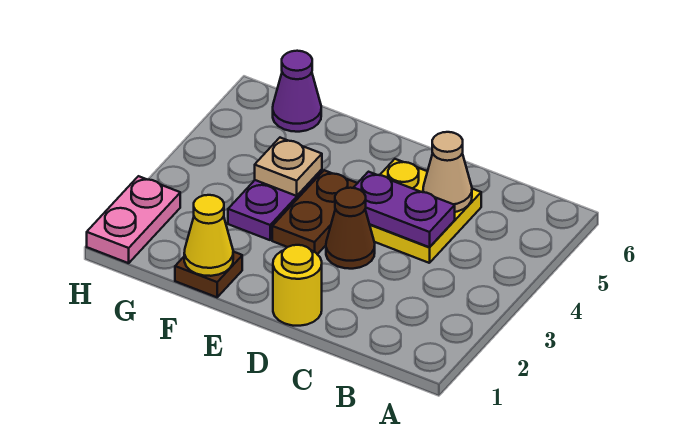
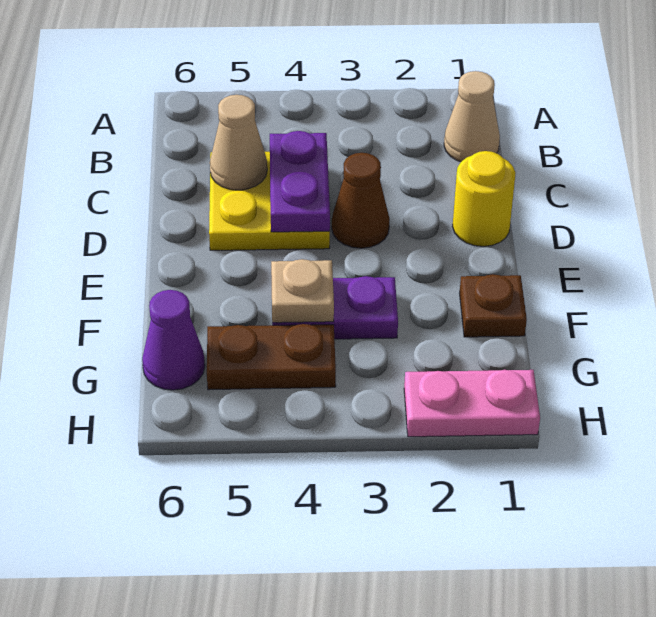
none -> tan 1x1 cone [444,71,500,162]
brown 1x2 plate [272,170,357,254] -> brown 1x2 plate moved to [207,324,336,390]
yellow 1x1 cone [184,195,233,276] -> none

